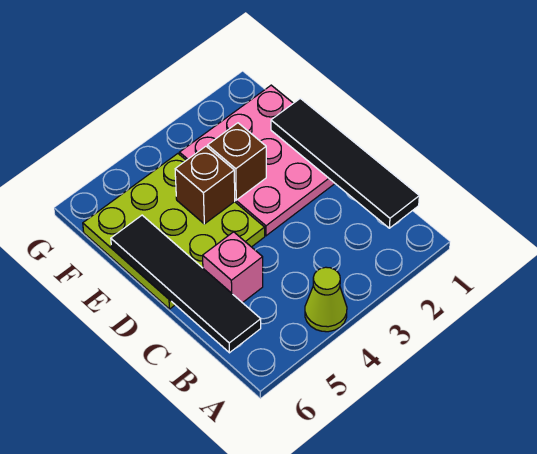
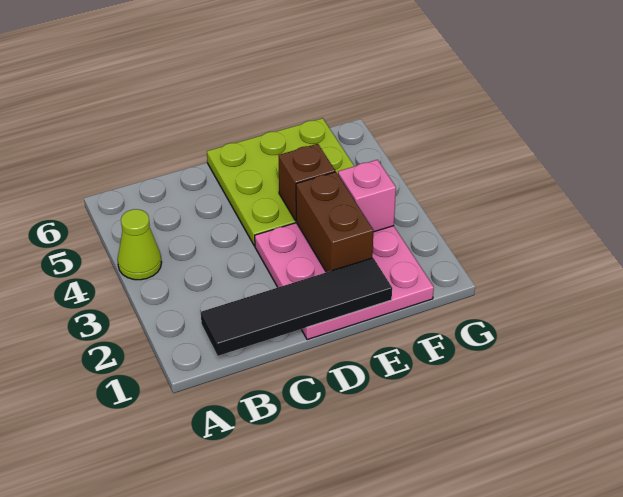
black 1x4 tile [111,215,261,353] -> none
pink 1x1 brick [203,232,263,303] -> pink 1x1 brick moved to [338,160,396,232]
brown 1x1 brick [208,123,266,200] -> brown 1x2 brick [296,172,374,272]

